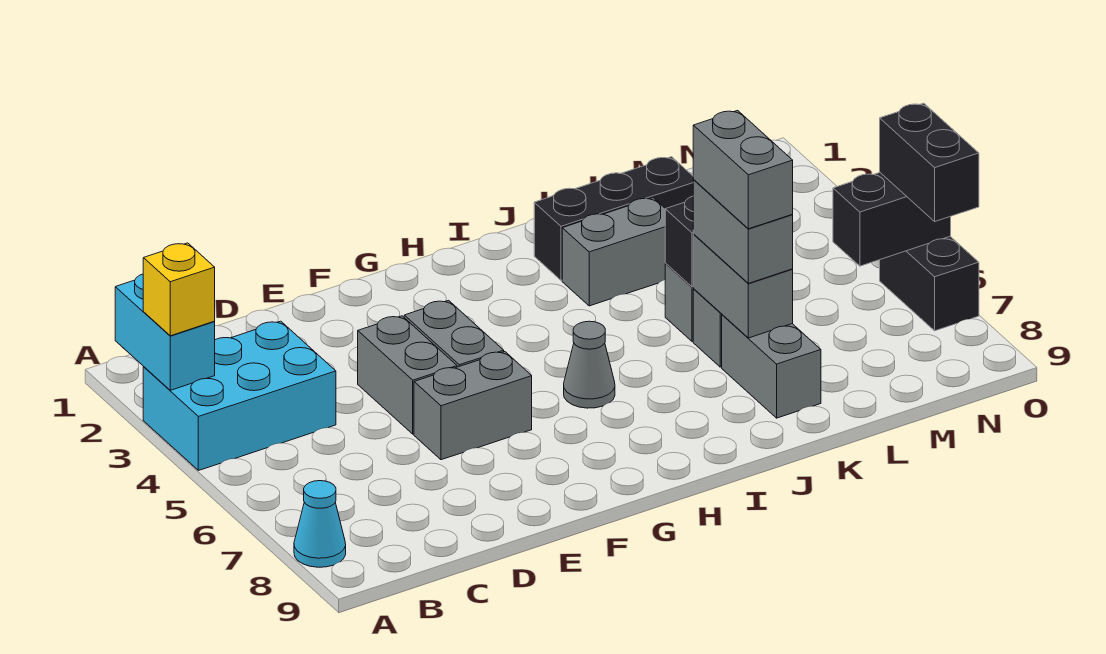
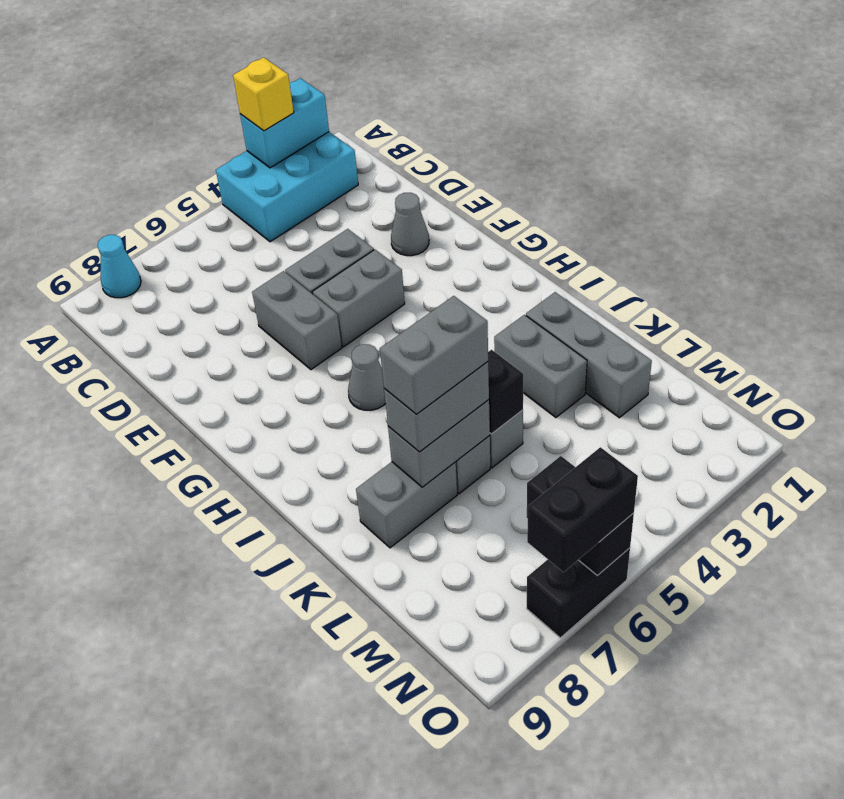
cyan 2x3 brick [143,321,336,470] -> cyan 2x3 brick turned to [216,132,358,242]
none -> grey 1x1 cone [391,193,429,256]
black 1x3 brick [534,157,694,280] -> grey 1x3 brick [526,292,652,418]

